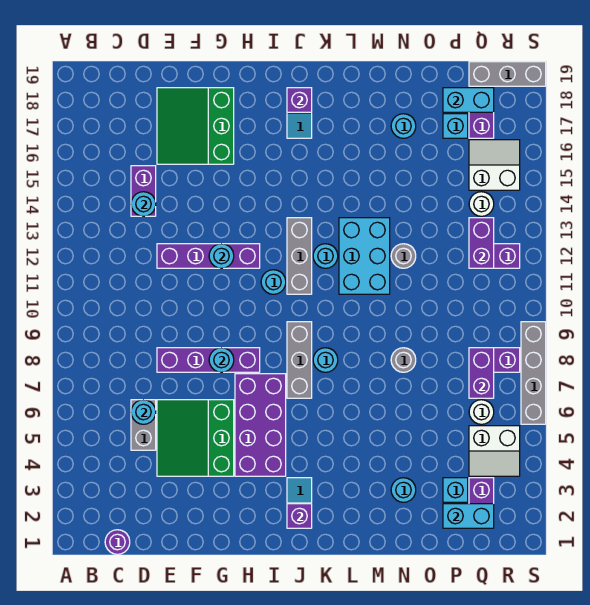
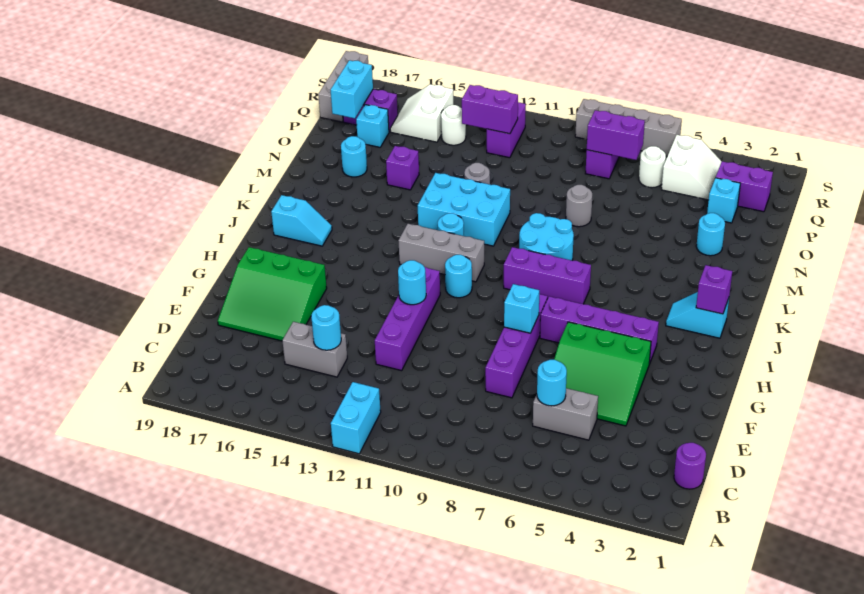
purple 1x2 brick [131,166,156,216] -> grey 1x2 brick [282,322,347,377]
cyan 1x1 round brick [209,348,234,372] -> cyan 1x1 brick [504,284,539,333]
purple 2x4 brick [235,374,286,476] -> purple 1x4 brick [540,296,659,364]
grey 1x3 brick [287,322,312,398] -> purple 1x3 brick [504,247,591,304]
purple 1x1 brick [287,88,312,112] -> purple 1x1 brick moved to [386,146,419,190]
cyan 1x1 round brick [313,348,338,372] -> cyan 2x2 round brick [519,213,574,260]
cyan 1x2 brick [443,504,494,528] -> cyan 1x2 brick moved to [331,382,381,454]

